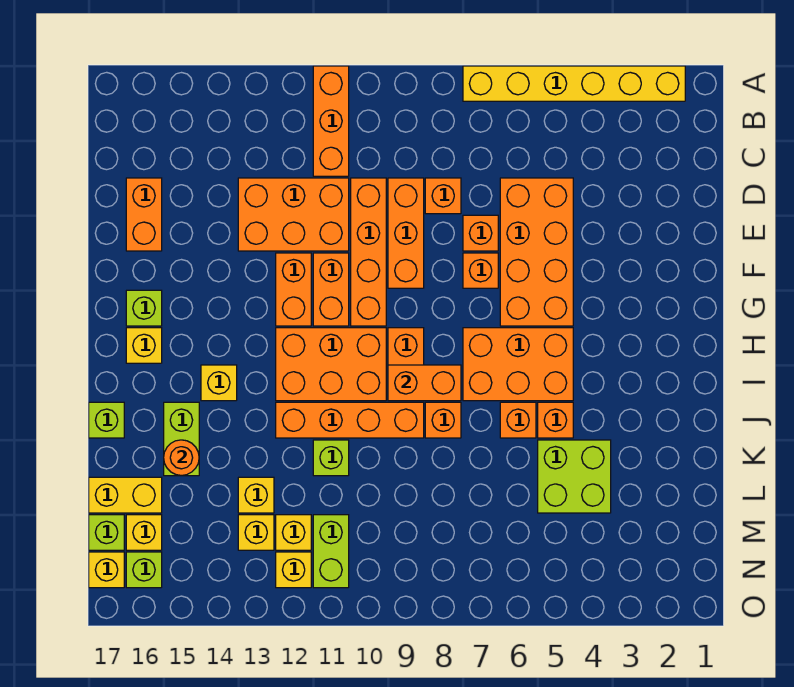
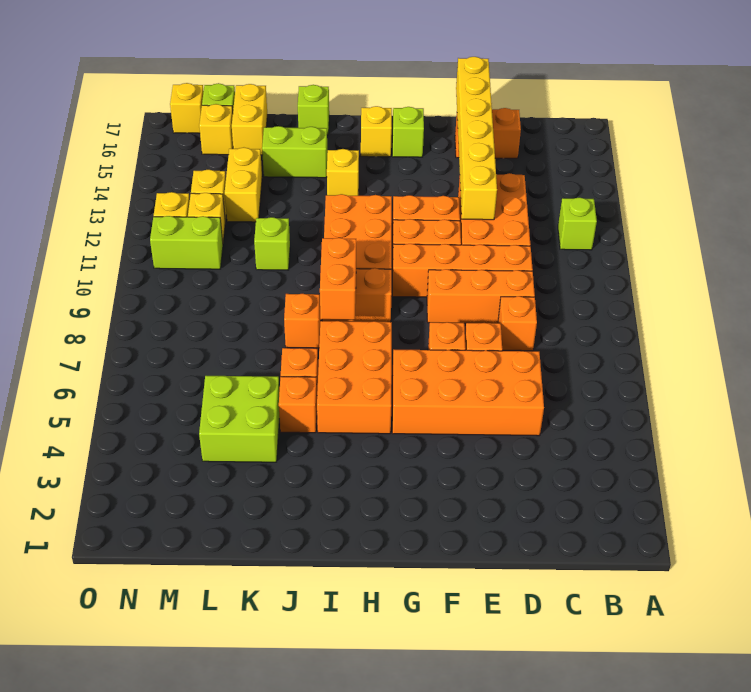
yellow 1x6 brick [463,66,685,101] -> yellow 1x6 brick moved to [456,57,497,220]
orange 1x3 brick [313,66,349,176] -> none
orange 1x4 brick [276,402,424,438] -> none
orange 1x1 round brick [164,440,199,475] -> none
yellow 1x1 brick [238,477,274,513] -> yellow 1x2 brick [225,148,262,222]
lime 1x1 brick [126,552,162,588] -> lime 1x1 brick moved to [558,197,597,250]

